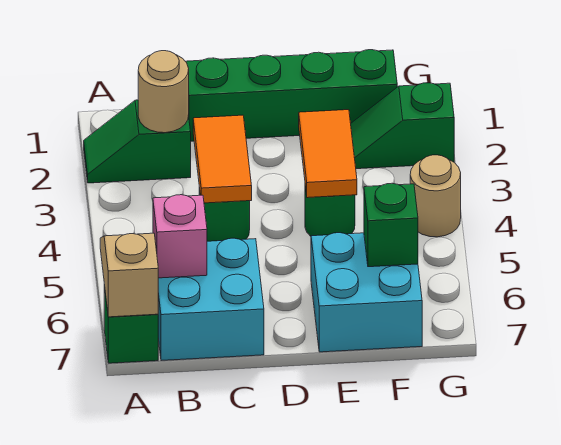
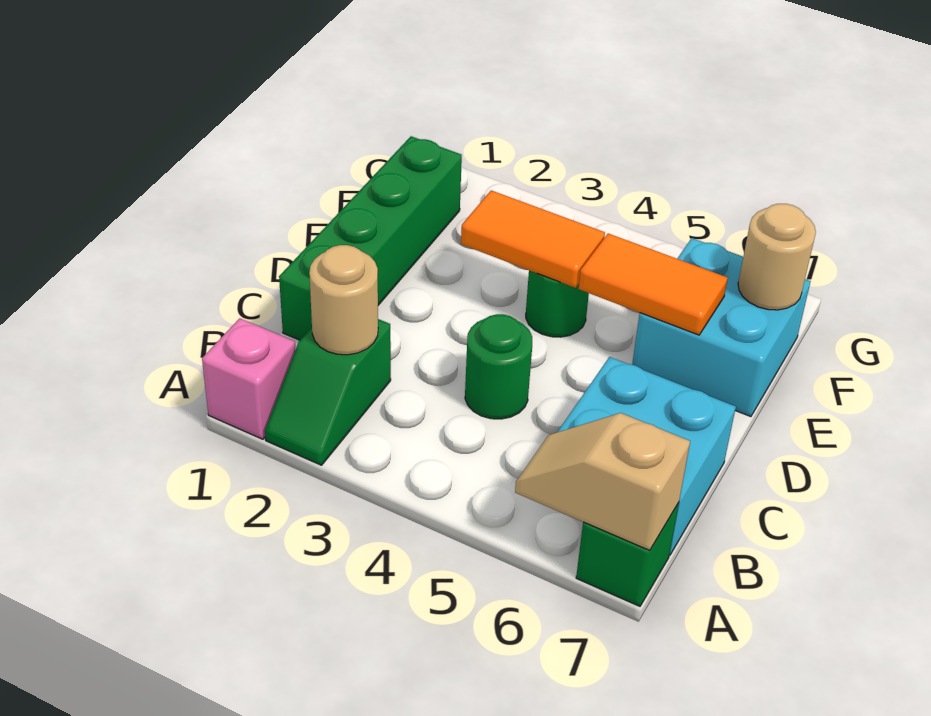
pink 1x1 brick [153,195,207,278] -> pink 1x1 brick moved to [202,318,296,439]
orange 1x2 tile [193,115,252,203] -> orange 1x2 tile moved to [579,234,728,335]
green 1x2 slope [351,83,454,169] -> none
green 1x1 brick [364,183,418,267] -> none
tan 1x1 round brick [410,155,461,237] -> tan 1x1 round brick moved to [738,204,816,310]

